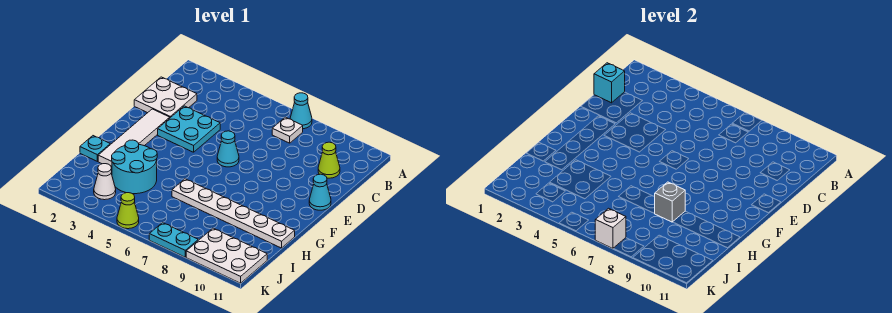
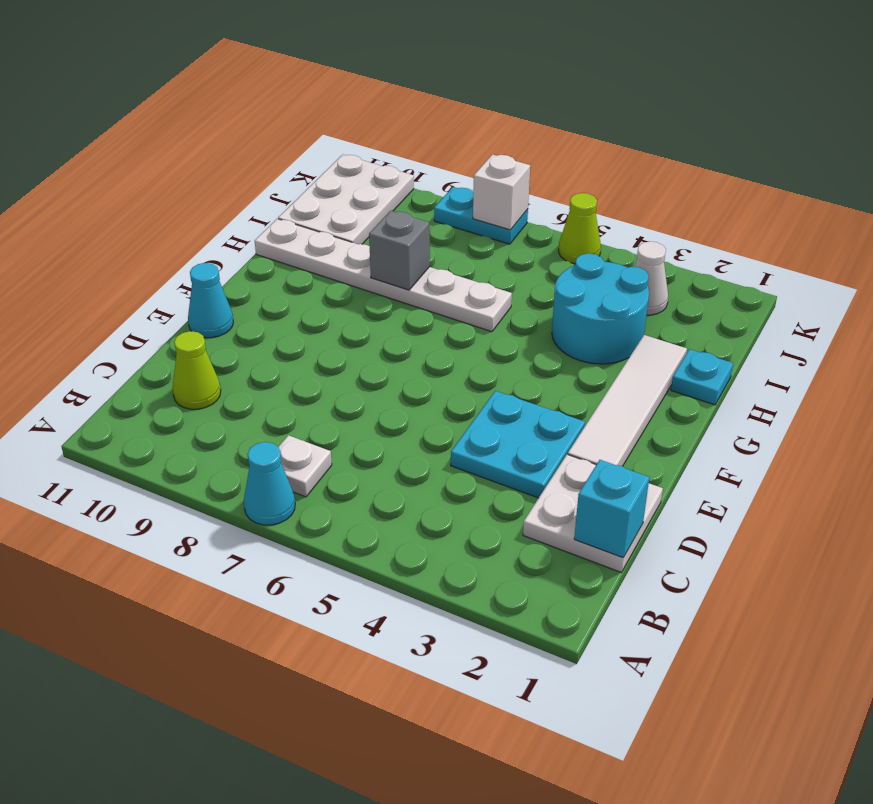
cyan 1x1 cone [217,131,239,167] -> none
white 2x3 plate [186,228,267,283] -> white 2x3 plate turned to [278,155,414,244]

